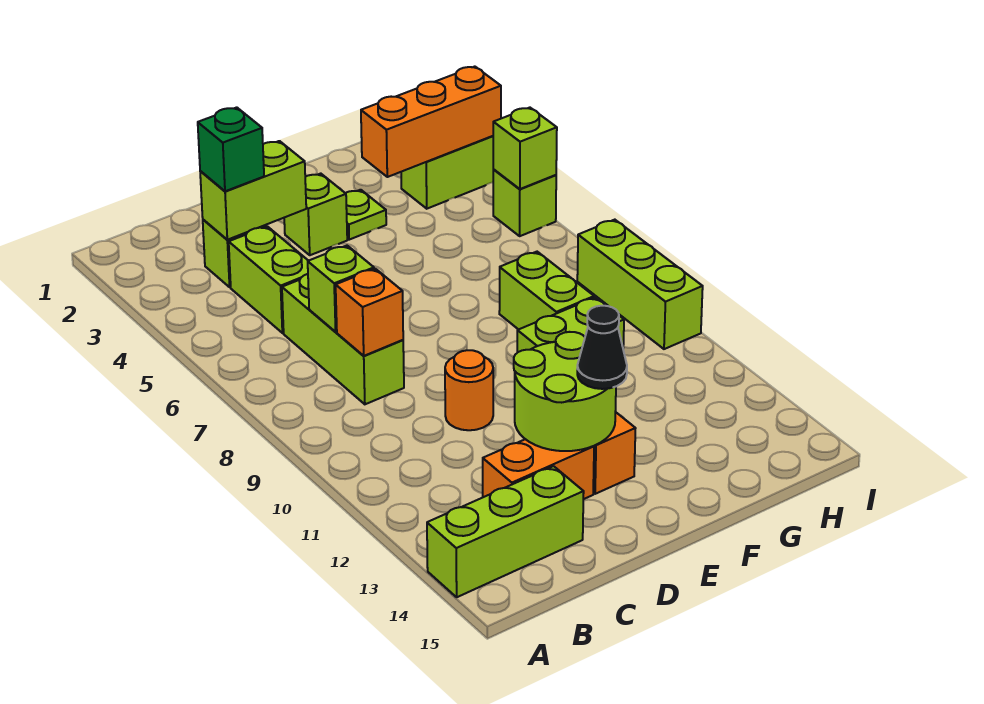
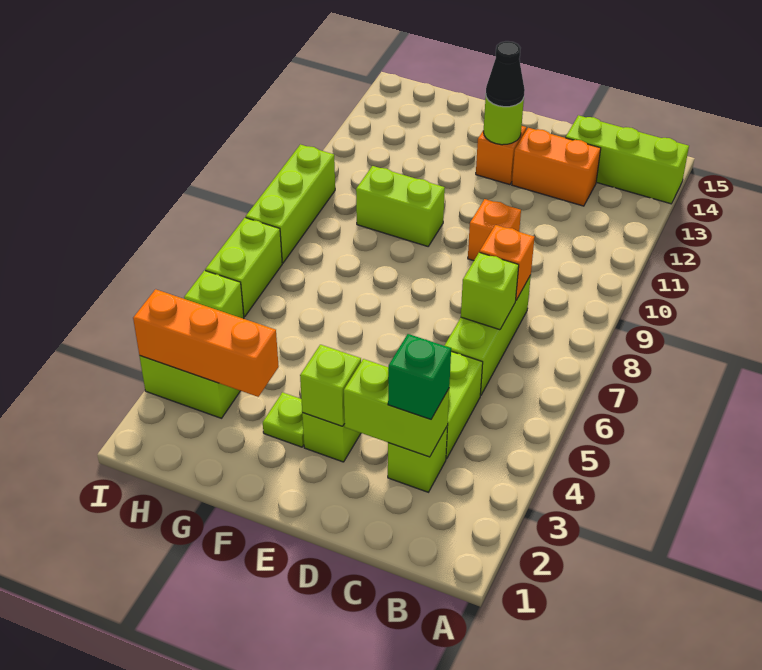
orange 1x1 round brick [445,350,493,430] -> orange 1x1 brick [468,199,521,261]
lime 2x2 round brick [514,332,616,451] -> lime 1x1 round brick [484,98,524,145]
lime 1x2 brick [499,252,594,330] -> lime 1x2 brick moved to [205,218,282,317]
lime 1x1 brick [493,108,557,189] -> lime 1x1 brick moved to [300,345,361,426]

